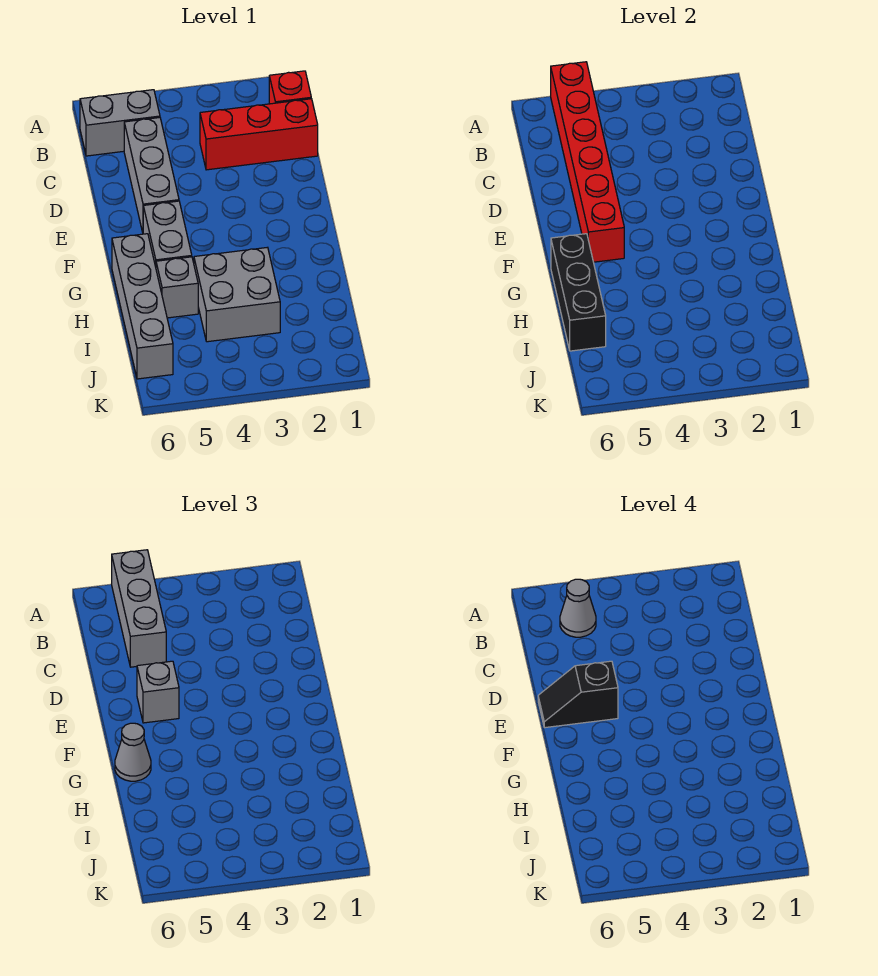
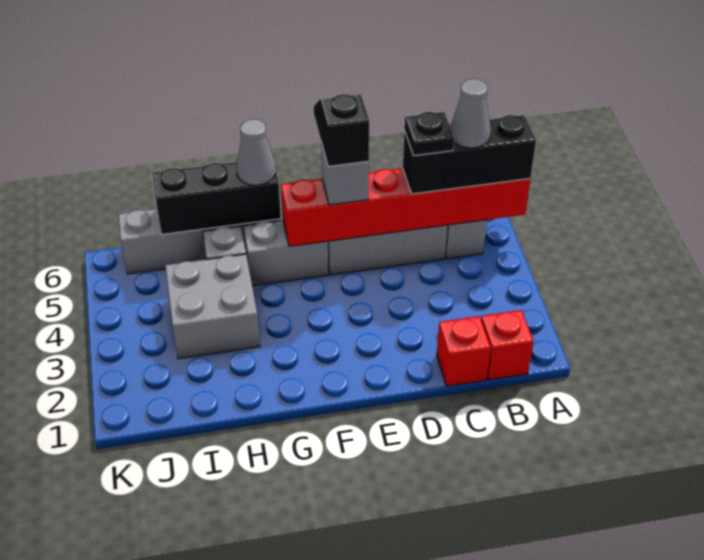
grey 1x3 brick [112,550,166,667] -> black 1x3 brick [403,115,536,194]
red 1x3 brick [200,99,318,170] -> red 1x1 brick [437,316,491,386]
none -> black 1x1 plate [404,112,454,156]

